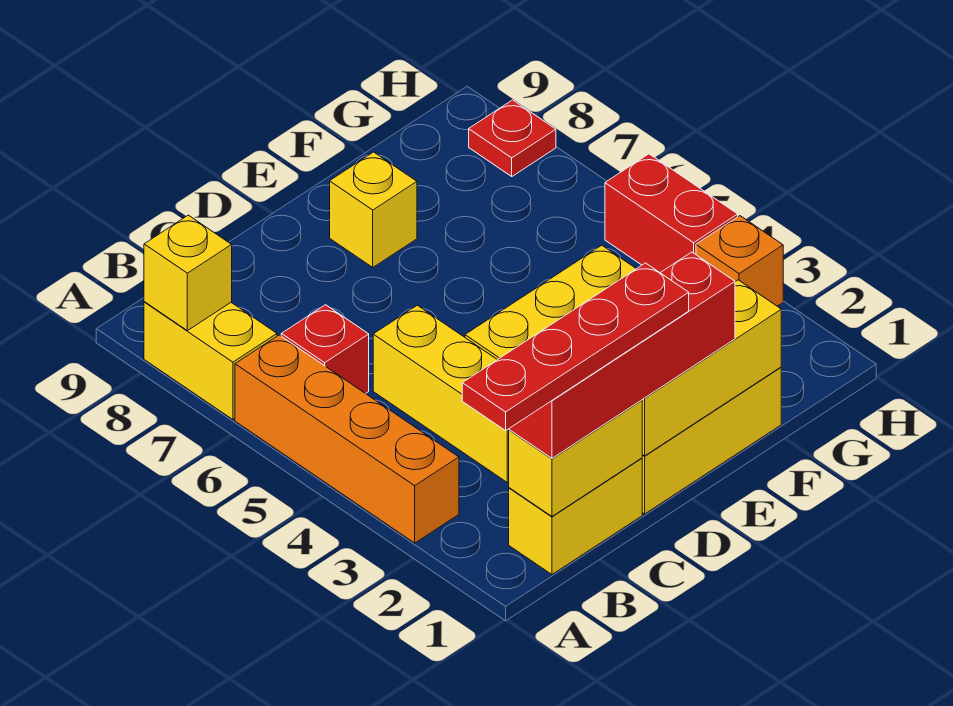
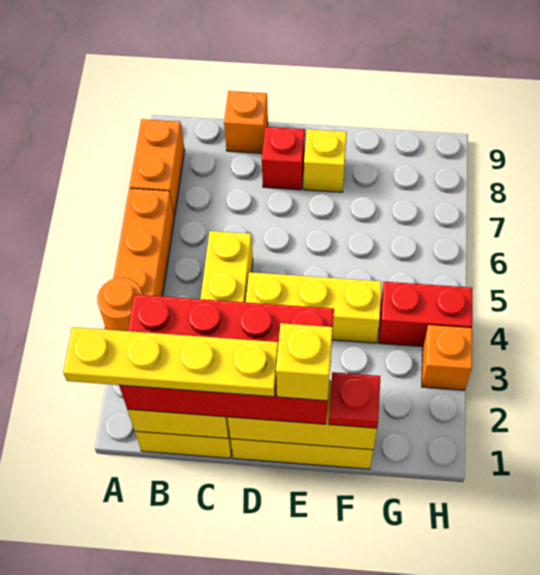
red 1x4 plate [462,263,689,431] -> yellow 1x4 plate [63,327,279,397]
none -> orange 1x1 round brick [97,278,143,331]
yellow 1x2 brick [144,302,277,420] -> orange 1x2 brick [130,119,185,216]
yellow 1x1 brick [144,215,232,331] -> yellow 1x1 brick moved to [276,323,333,401]
red 1x4 brick [509,252,735,458] -> red 2x4 brick [119,295,334,424]
red 1x1 brick [281,305,369,394] -> red 1x1 brick moved to [262,127,305,190]
none -> orange 1x1 brick [224,91,268,153]
red 1x2 brick [605,154,738,272] -> red 1x2 brick turned to [378,282,472,347]
red 1x1 plate [469,100,556,176] -> red 1x1 plate moved to [329,372,380,428]

